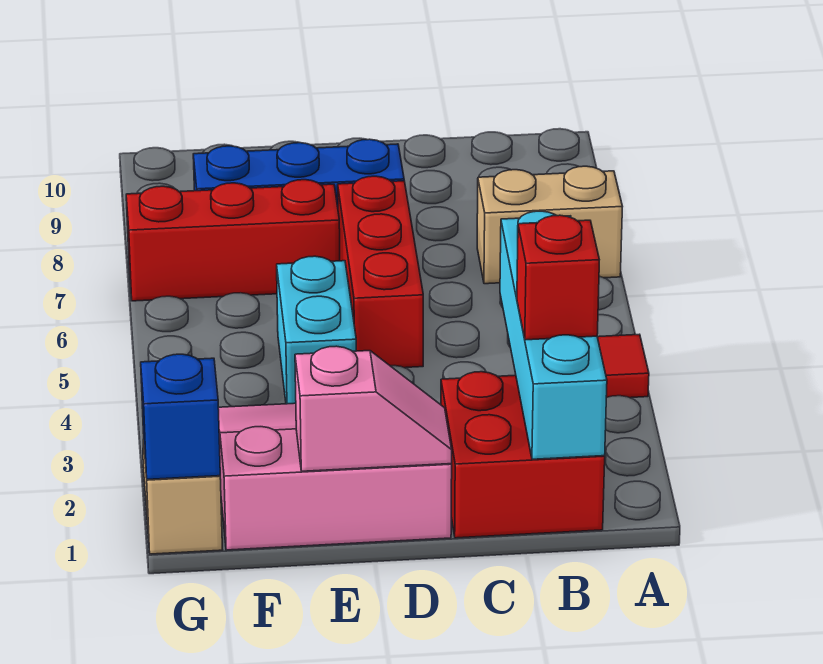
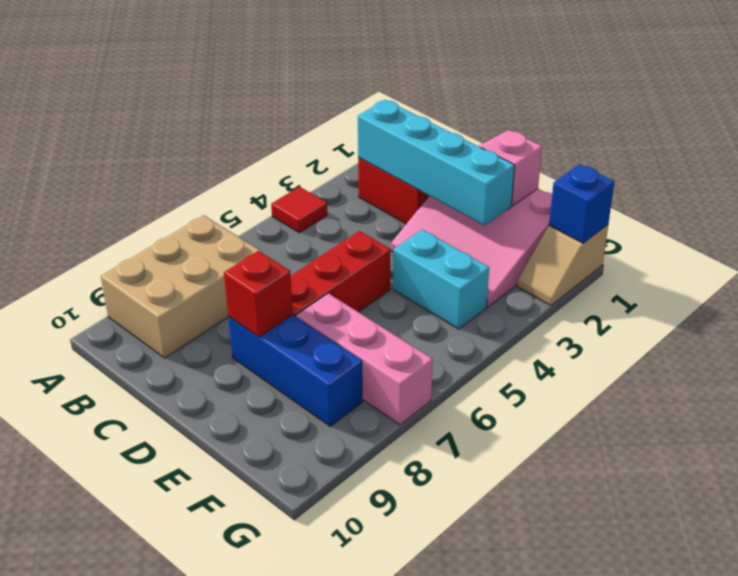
tan 1x2 brick [477,166,622,284] -> tan 2x3 brick [101,215,262,358]
cyan 1x4 brick [500,211,607,459] -> cyan 1x4 brick turned to [358,100,515,226]
red 1x1 brick [517,215,599,340] -> red 1x1 brick moved to [224,251,293,337]
cyan 1x2 brick [277,256,356,404] -> cyan 1x2 brick turned to [393,230,489,329]
red 1x3 brick [126,180,340,301] -> pink 1x3 brick [296,293,433,425]

